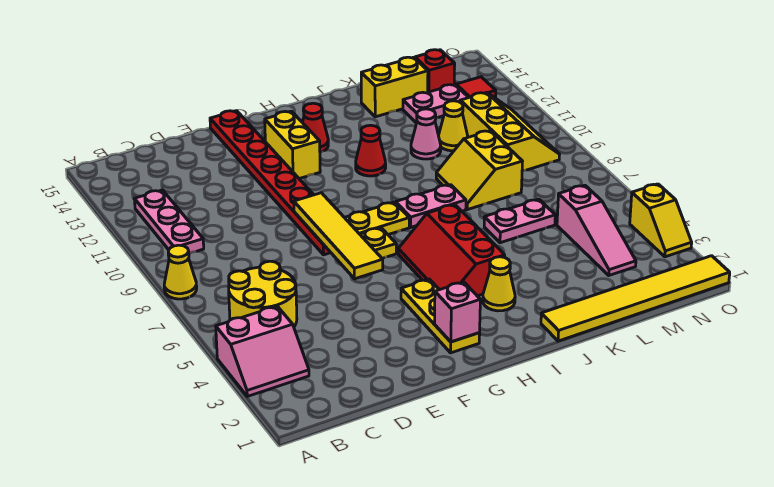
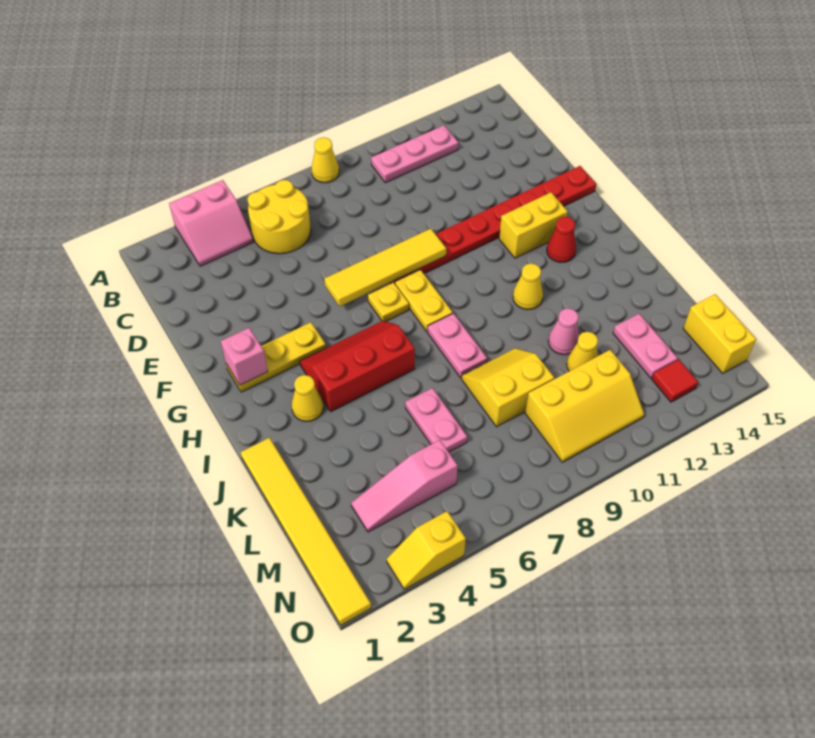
pink 2x2 slope [216,306,309,396] -> pink 2x2 slope turned to [169,180,254,266]
red 1x1 cone [356,125,386,176] -> yellow 1x1 cone [513,263,543,310]
yellow 1x2 brick [361,57,428,117] -> yellow 1x2 brick moved to [683,294,756,374]
red 1x1 brick [415,50,455,92] -> none

